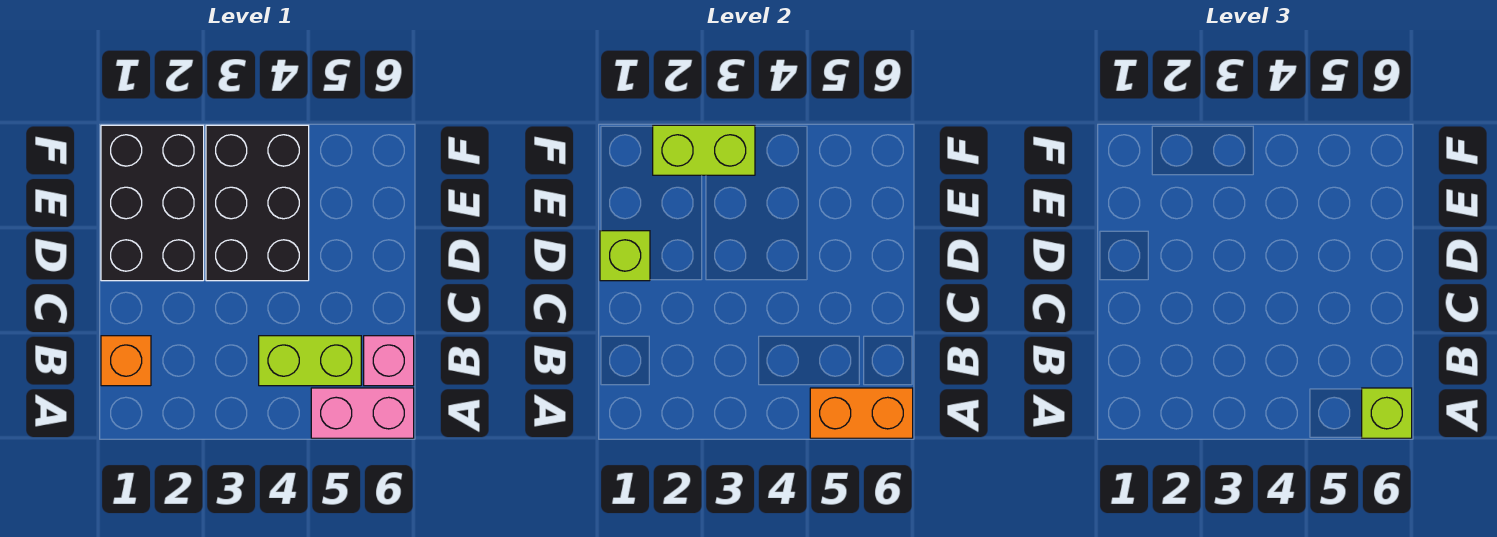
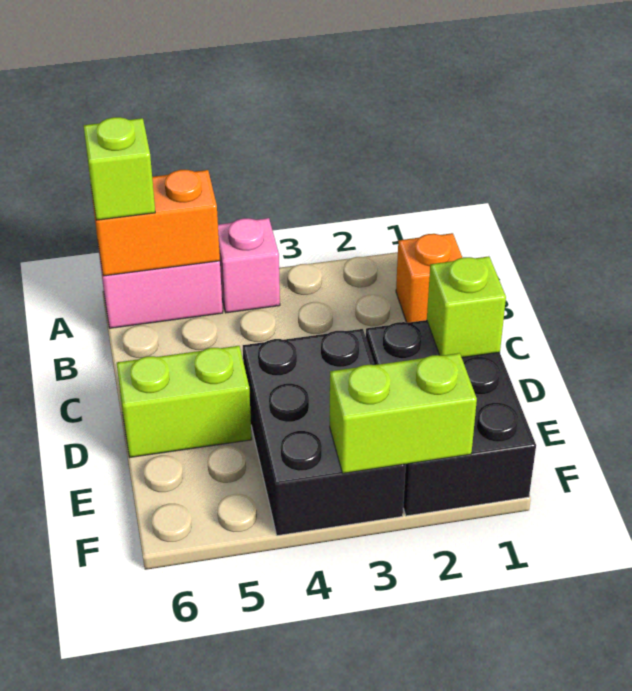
lime 1x2 brick [259,336,361,386] -> lime 1x2 brick moved to [117,346,252,457]
pink 1x1 brick [364,336,414,386] -> pink 1x1 brick moved to [218,218,280,313]

